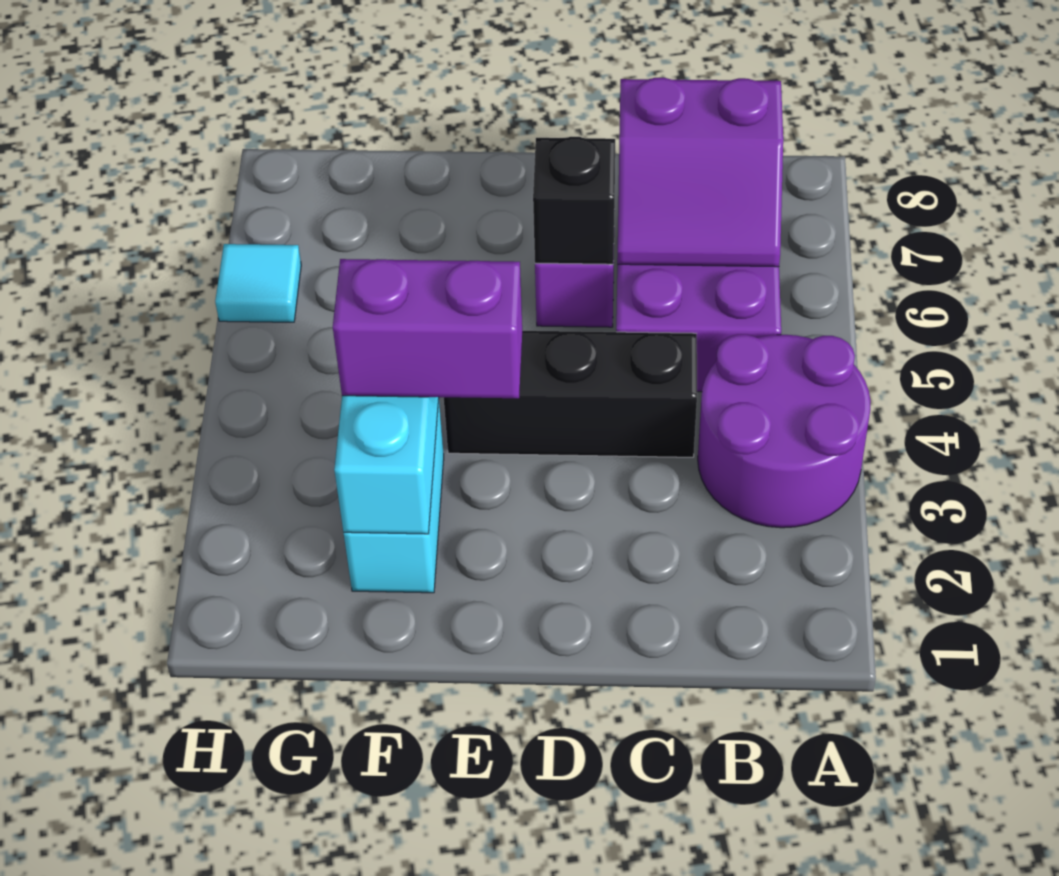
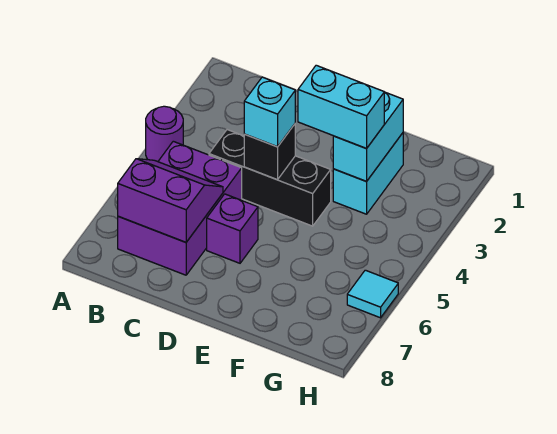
purple 2x2 round brick [698,334,871,528] -> purple 1x1 round brick [146,106,183,162]
none -> cyan 1x1 brick [244,77,295,147]
black 1x1 brick [533,137,615,264] -> black 1x1 brick moved to [244,124,295,180]
purple 1x2 brick [333,259,522,398] -> cyan 1x2 brick [298,65,384,149]

